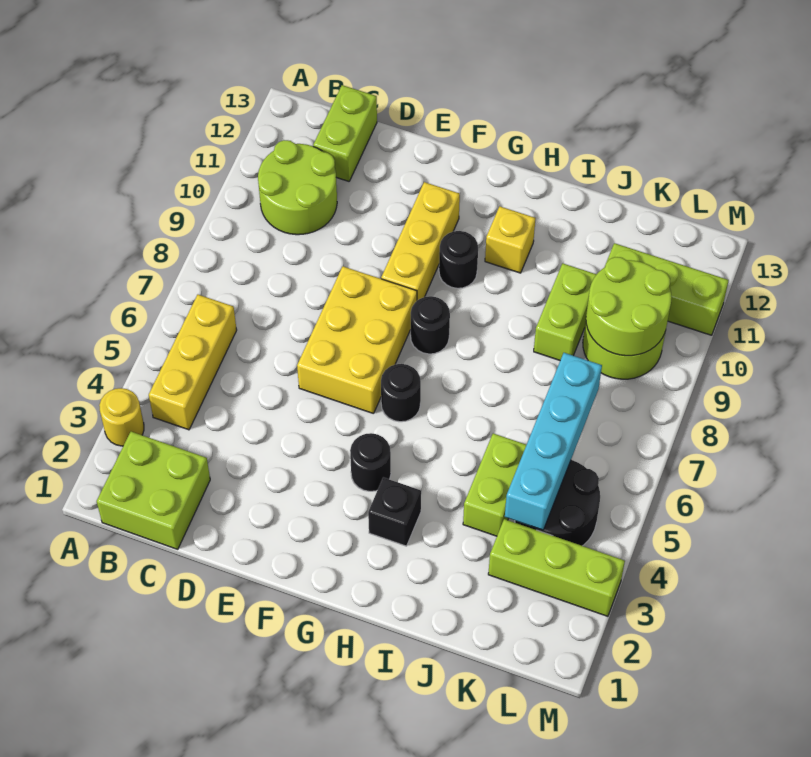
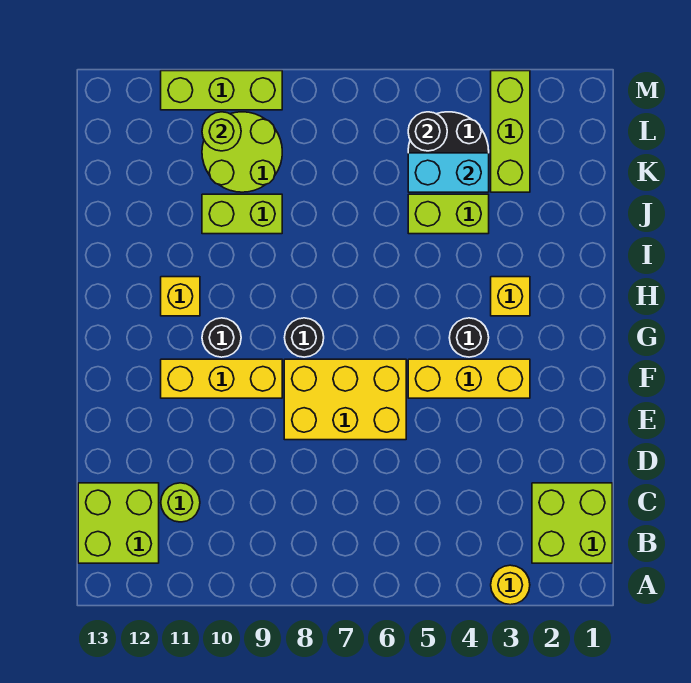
yellow 1x3 brick [149,295,237,430] -> yellow 1x3 brick moved to [408,359,530,398]
lime 2x2 round brick [258,140,337,235] -> lime 1x1 round brick [161,483,200,522]
lime 1x2 brick [313,85,377,181] -> lime 2x2 brick [78,483,159,563]
black 1x1 round brick [381,364,421,422] -> black 1x1 round brick moved to [408,112,447,151]
black 1x1 brick [368,477,421,546] -> yellow 1x1 brick [491,277,530,316]
cyan 1x4 brick [505,353,602,530] -> cyan 1x2 brick [408,153,489,192]
lime 2x2 round brick [586,257,672,356] -> lime 1x1 round brick [202,112,241,151]
lime 1x3 brick [605,243,729,335] -> lime 1x3 brick turned to [161,71,282,110]

